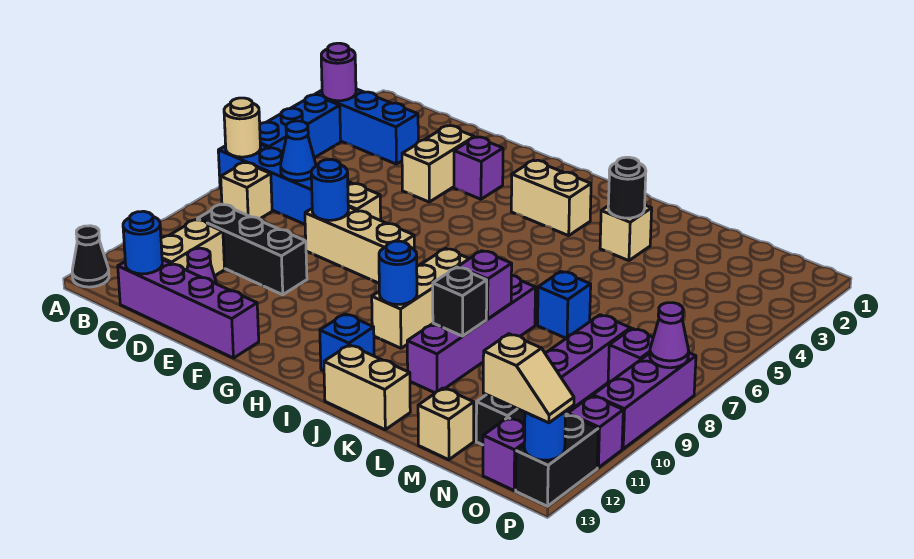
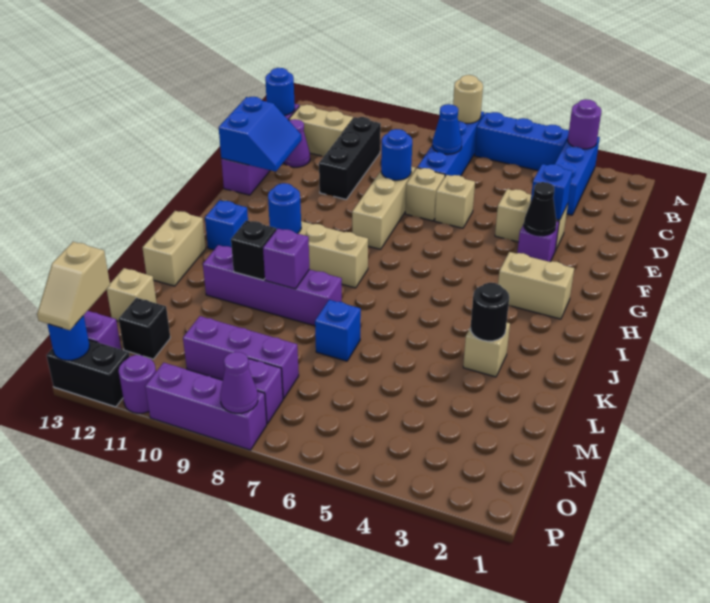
black 1x1 cone [72,226,109,287] -> black 1x1 cone moved to [524,182,556,236]
tan 1x1 brick [221,163,272,219] -> tan 1x1 brick moved to [435,175,475,228]
none -> blue 1x1 brick [531,164,572,220]
none -> blue 2x2 slope [219,97,302,172]
tan 1x2 brick [511,160,591,236] -> tan 1x2 brick turned to [498,252,574,319]
purple 1x1 brick [568,396,623,468] -> purple 1x1 round brick [119,355,156,413]

